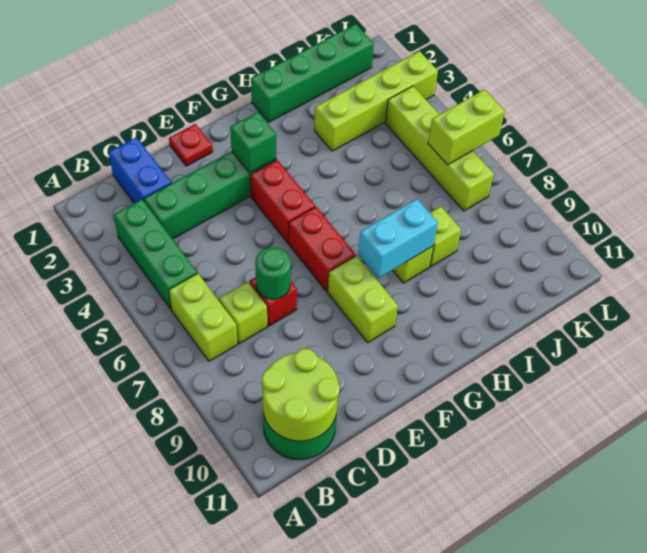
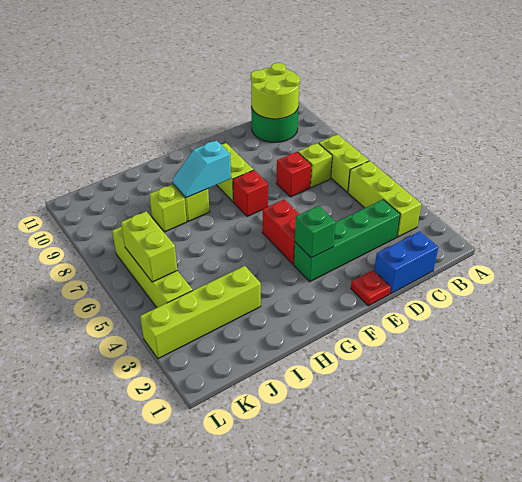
green 1x3 brick [114,199,197,309] -> lime 1x3 brick [348,161,421,237]
blue 1x2 brick [109,137,171,203] -> blue 1x2 brick turned to [374,231,438,294]
green 1x1 round brick [255,247,291,299] -> none
red 1x2 brick [289,207,356,292] -> red 1x1 brick [233,170,268,217]
cyan 1x2 brick [358,199,438,278] -> cyan 1x2 slope [173,140,231,198]
green 1x4 brick [251,24,374,122] -> none
lime 1x2 brick [428,90,505,165] -> lime 1x2 brick turned to [121,212,177,282]

